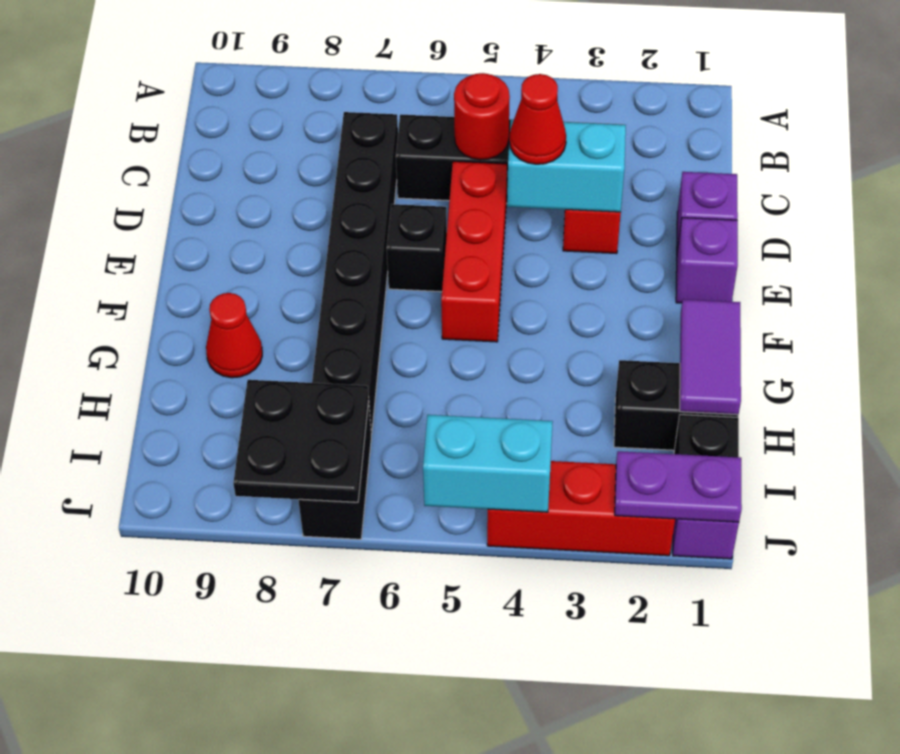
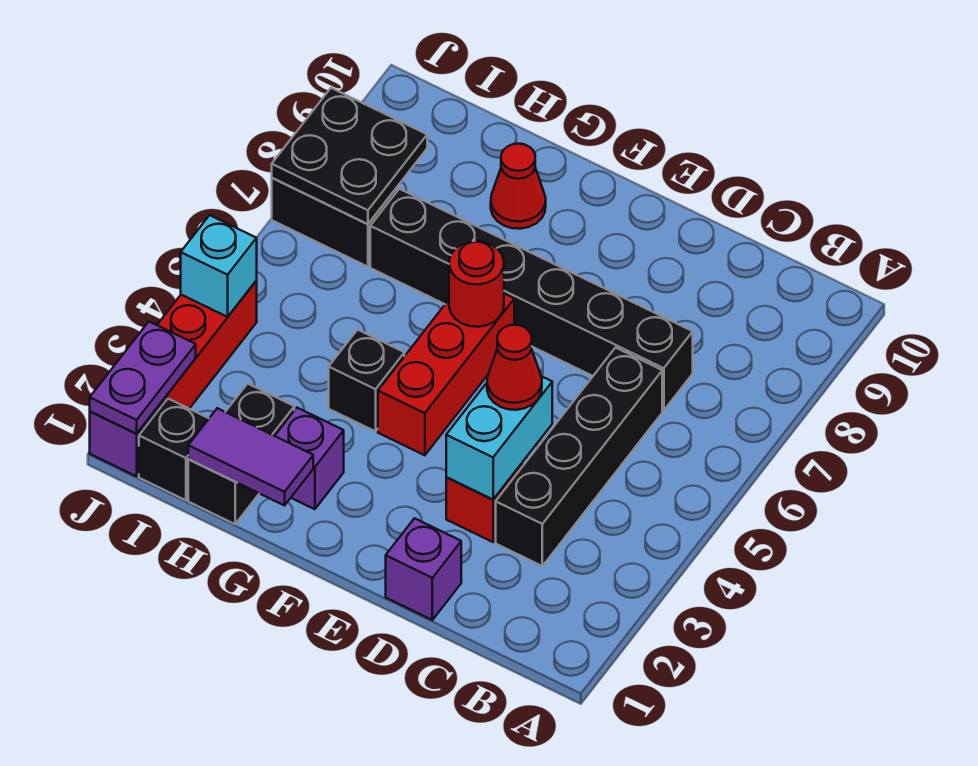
red 1x1 round brick [454,73,510,160] -> red 1x1 round brick moved to [449,241,504,327]
red 1x3 brick [441,161,507,342] -> red 1x3 brick turned to [378,294,514,455]
purple 1x1 brick [676,218,738,303] -> purple 1x1 brick moved to [275,408,344,509]
black 1x1 brick [387,204,447,292] -> black 1x1 brick moved to [329,330,404,431]
cyan 1x2 brick [423,415,553,512] -> cyan 1x1 brick [181,215,257,317]

